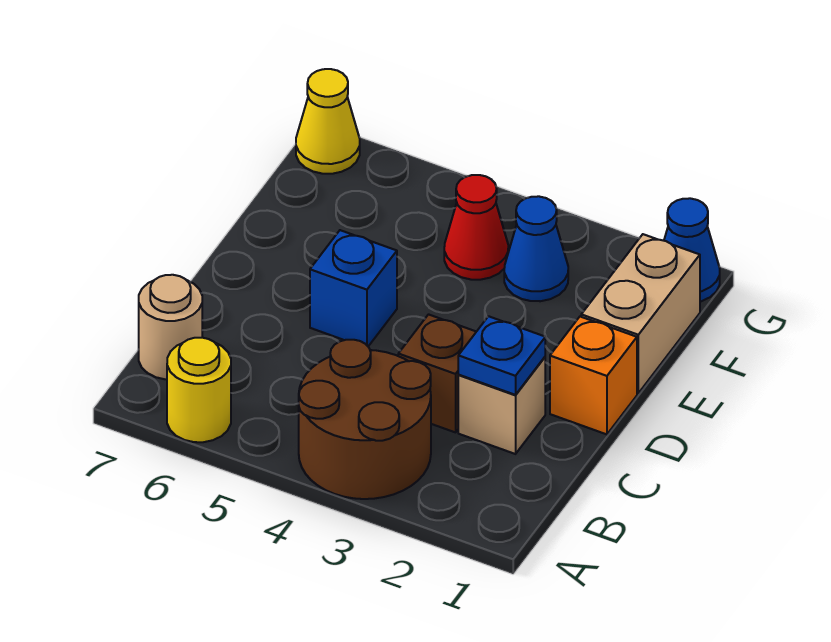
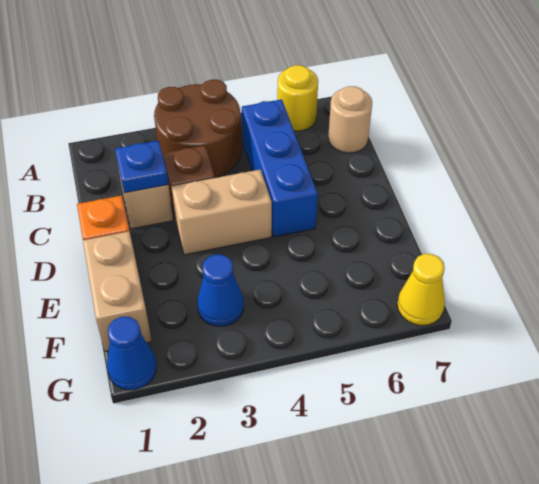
none -> tan 1x2 brick [171,170,272,255]
blue 1x1 brick [310,230,397,346] -> blue 1x3 brick [242,99,318,237]
red 1x1 cone [444,175,508,280] -> none

